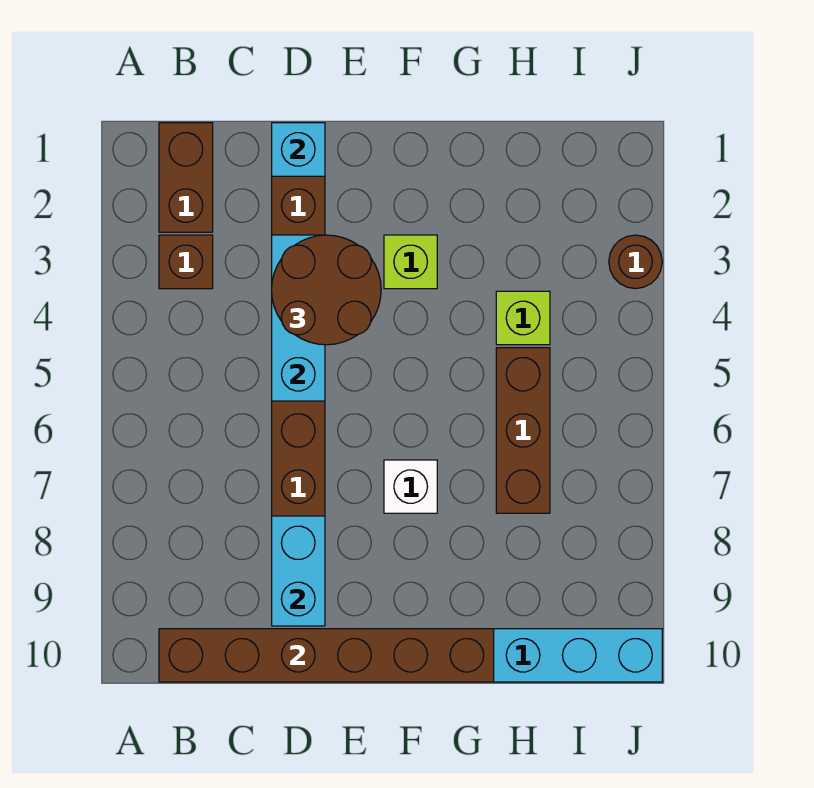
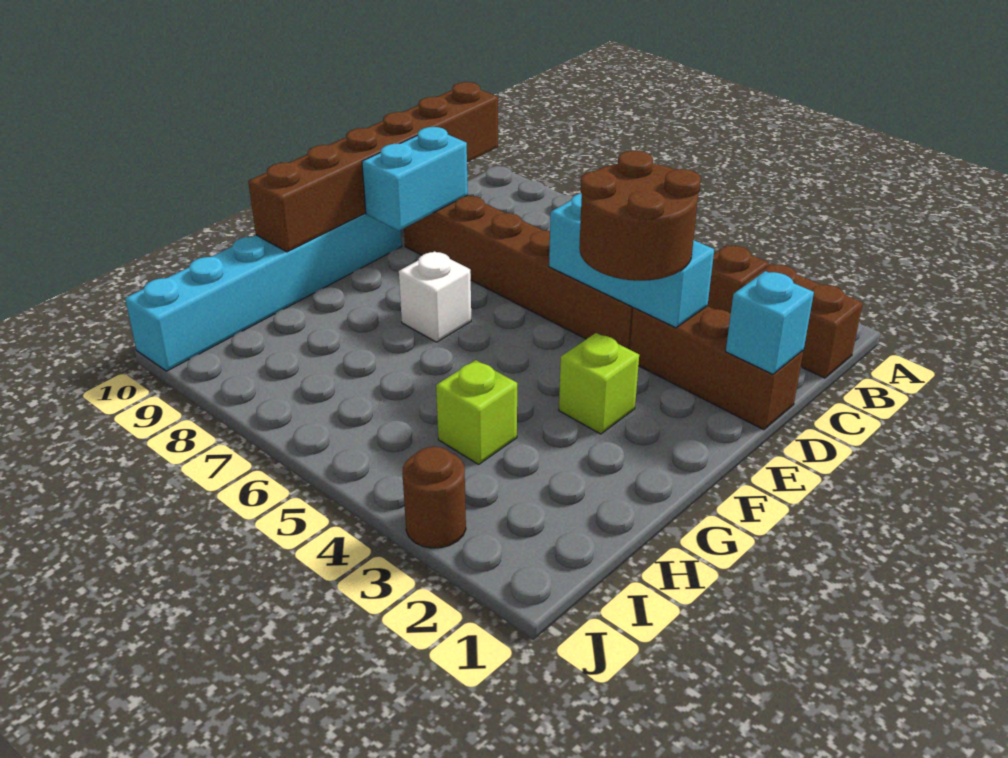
cyan 1x2 brick [272,516,325,626] -> cyan 1x2 brick turned to [362,127,468,231]
brown 1x3 brick [496,348,550,513] -> none

